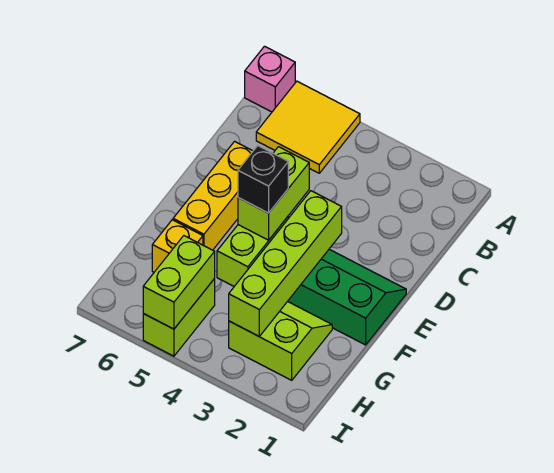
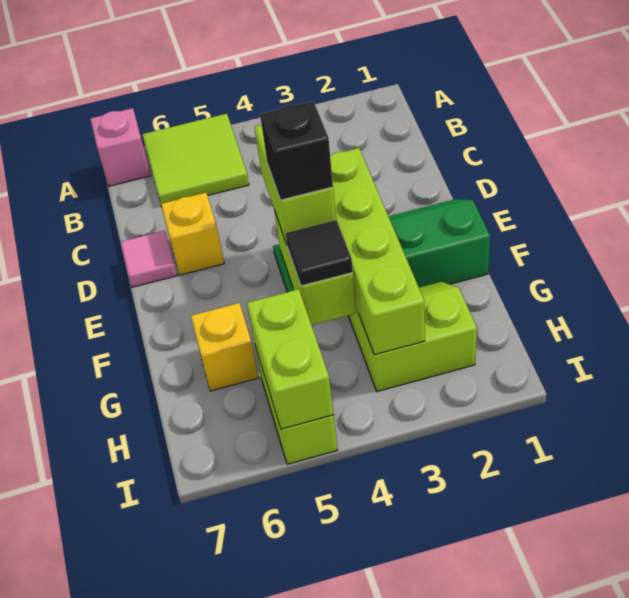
yellow 2x2 tile [256,81,360,173] -> lime 2x2 tile [142,114,249,204]
yellow 1x3 brick [173,141,253,250] -> yellow 1x1 brick [161,193,224,275]
none -> pink 1x1 tile [121,231,177,287]
none -> black 1x1 tile [286,220,353,286]

